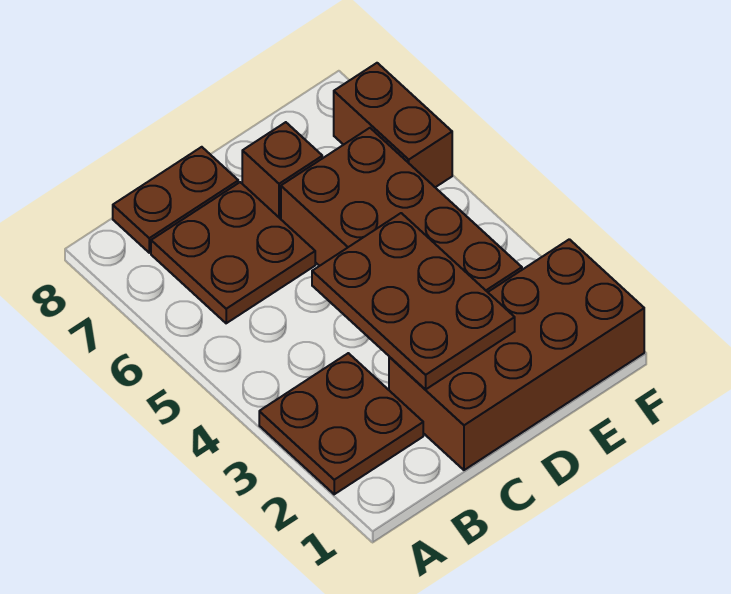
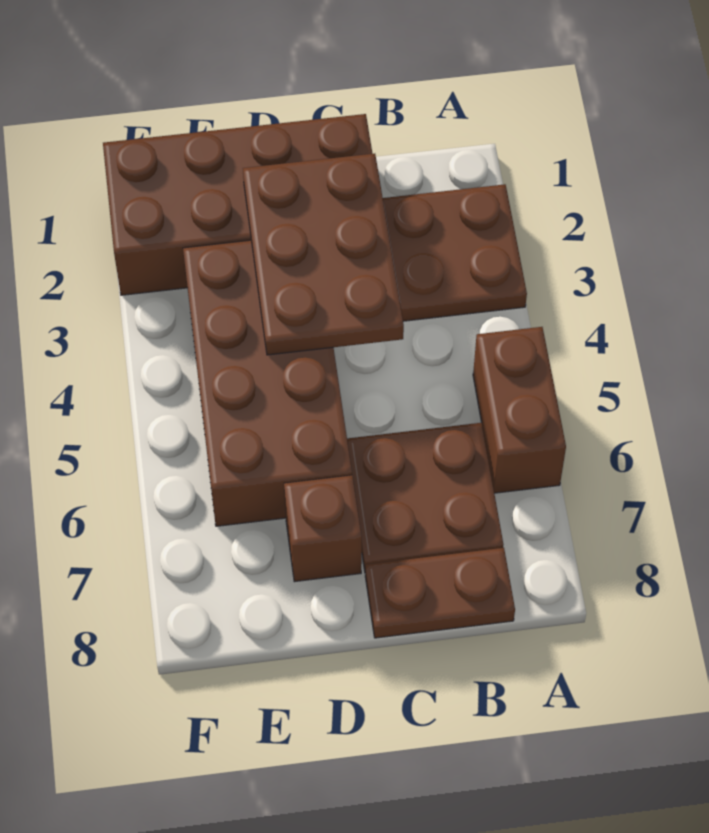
brown 1x2 brick [334,63,452,187] -> brown 1x2 brick moved to [473,327,566,493]

